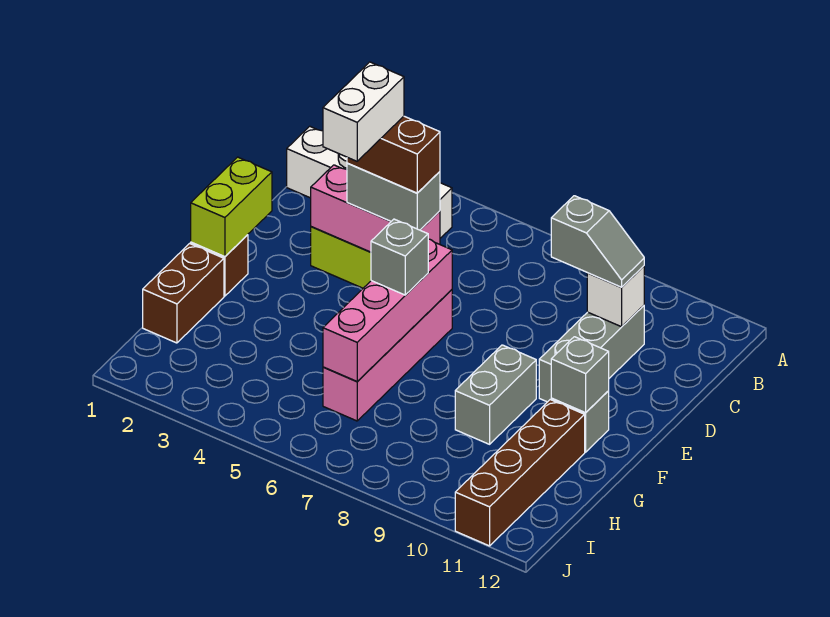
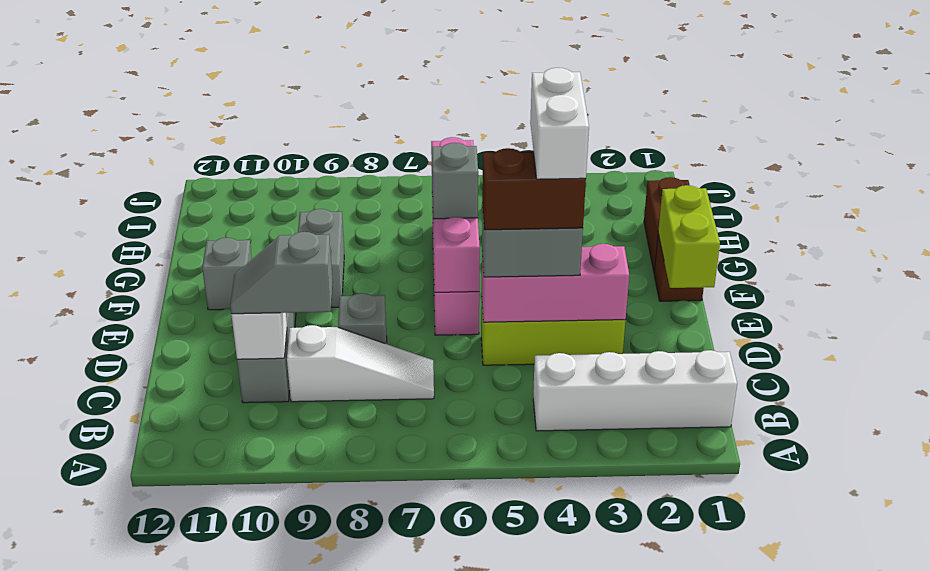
none -> white 1x3 slope [287,325,434,402]
grey 1x1 brick [551,337,609,413] -> grey 1x1 brick moved to [338,293,387,344]
brown 1x4 brick [455,400,585,546] -> none

